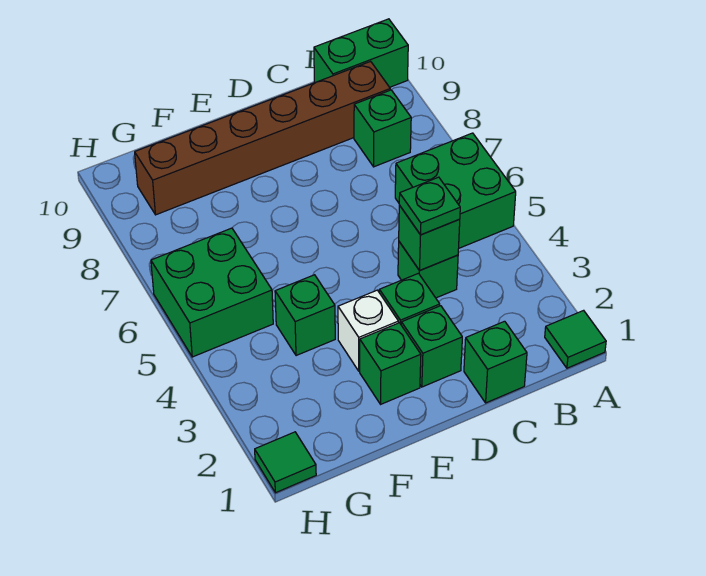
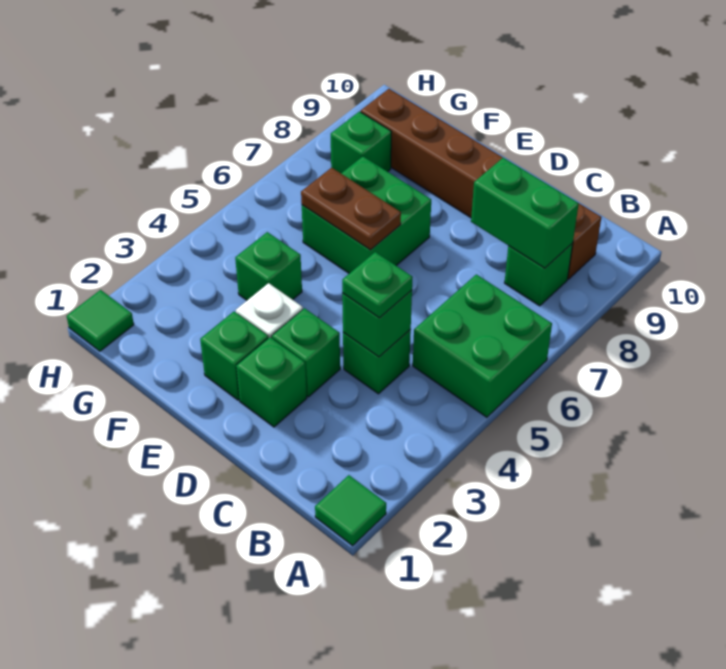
green 1x2 brick [314,19,408,87] -> green 1x2 brick moved to [471,158,579,268]
green 1x1 brick [464,321,527,403] -> green 1x1 brick moved to [331,111,392,173]
none -> brown 1x2 plate [301,168,401,250]
green 2x2 brick [151,228,273,357] -> green 2x2 brick moved to [302,156,431,273]

